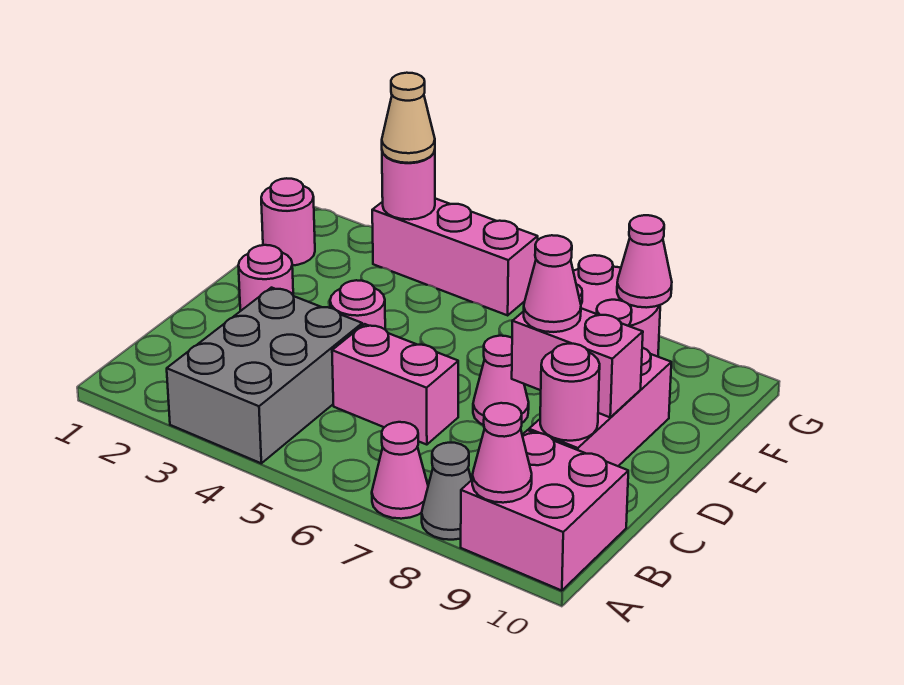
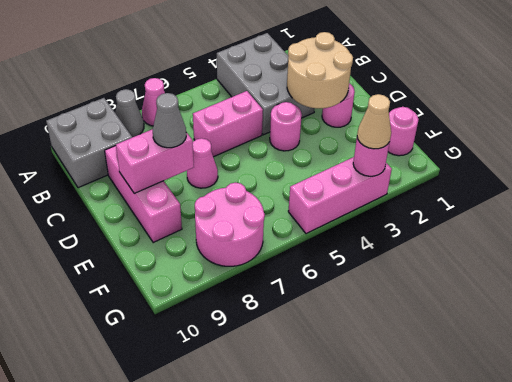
pink 2x2 brick [461,430,628,591] -> grey 2x2 brick [46,98,132,188]
pink 1x1 cone [472,403,532,503] -> none
none -> tan 2x2 round brick [287,32,353,108]
pink 1x1 round brick [540,344,600,441] -> none
pink 1x1 cone [524,235,581,332] -> grey 1x1 cone [153,93,186,148]
pink 1x1 cone [617,215,672,308] -> none

